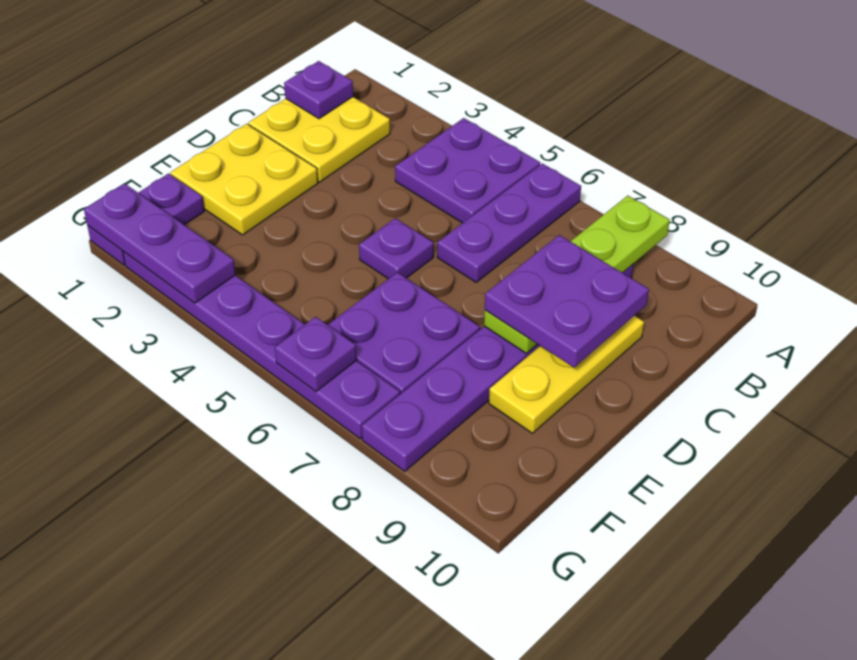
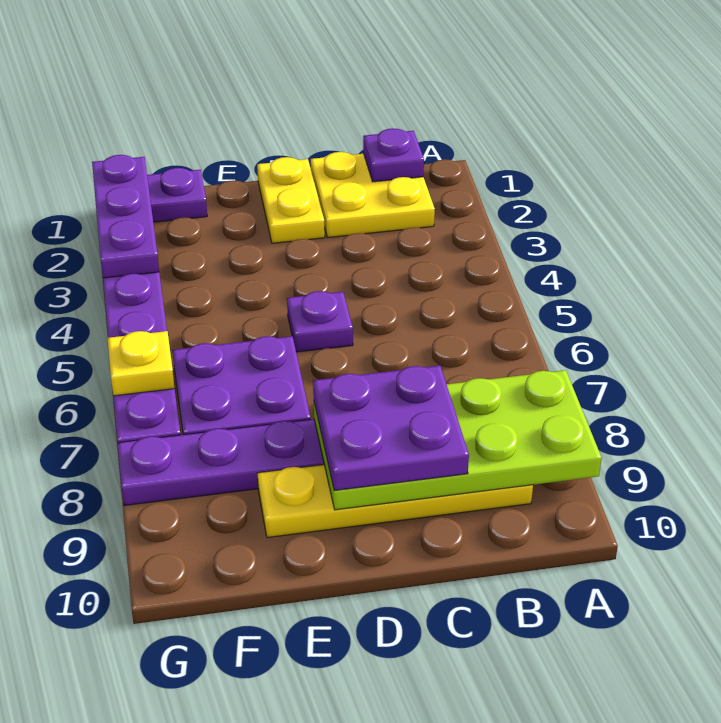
purple 2x2 plate [395,118,540,223] -> none
purple 1x3 plate [437,163,581,282] -> none
lime 1x4 plate [484,196,670,354] -> lime 2x4 plate [314,370,602,510]
yellow 1x3 plate [489,316,644,433] -> yellow 1x4 plate [258,465,533,538]
yellow 2x2 plate [171,124,318,235] -> yellow 1x2 plate [257,157,325,243]
purple 1x1 plate [275,317,357,392] -> yellow 1x1 plate [107,331,175,396]

